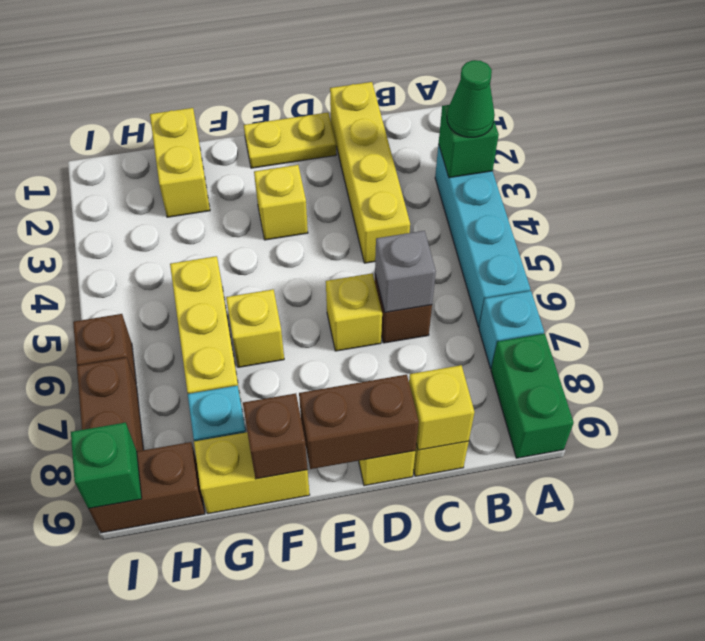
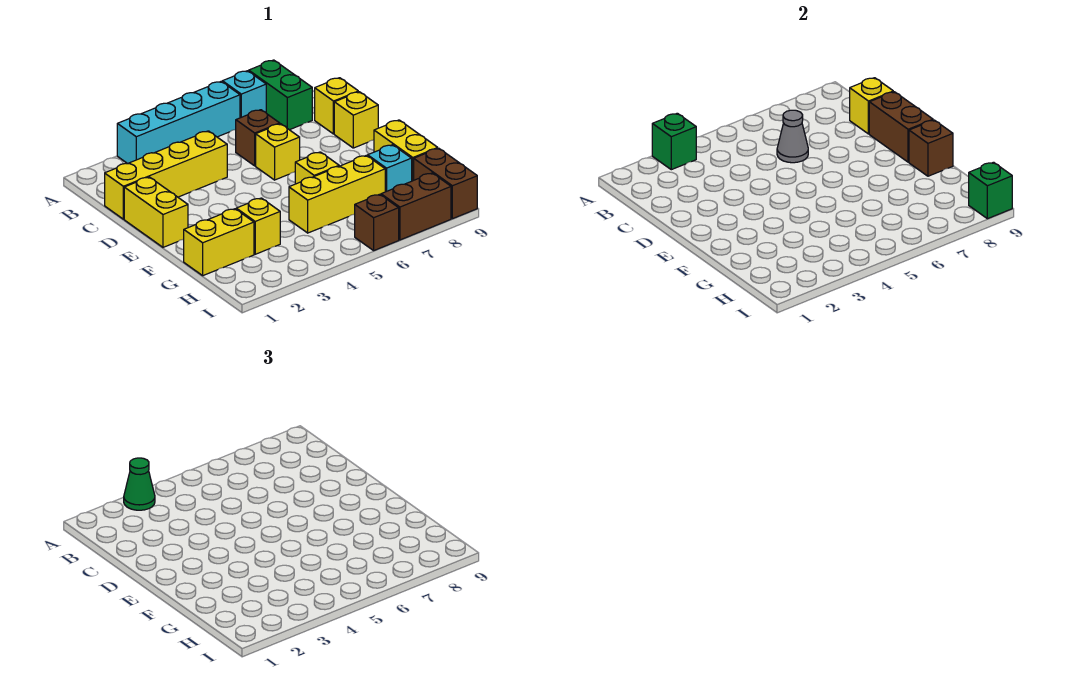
green 1x2 brick [491,334,574,458] -> green 1x2 brick turned to [249,60,312,130]
grey 1x1 brick [375,231,436,312] -> grey 1x1 cone [777,110,808,163]
yellow 1x2 plate [244,113,336,168] -> yellow 1x2 brick [124,177,188,247]
yellow 1x1 brick [254,165,308,240] -> yellow 1x1 brick moved to [236,198,280,254]

